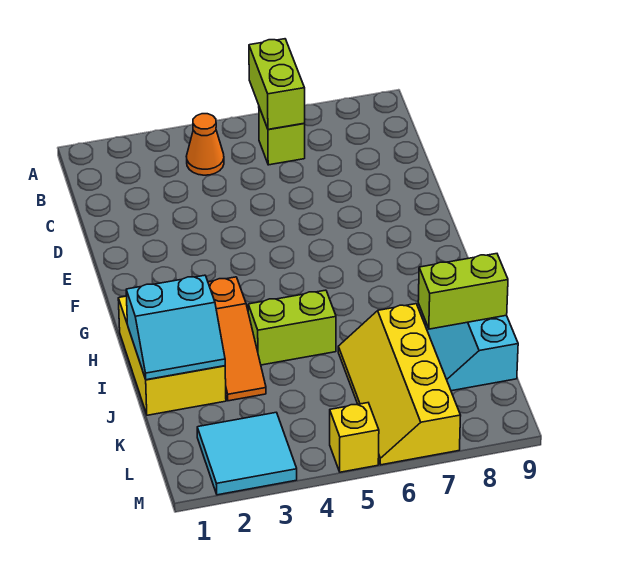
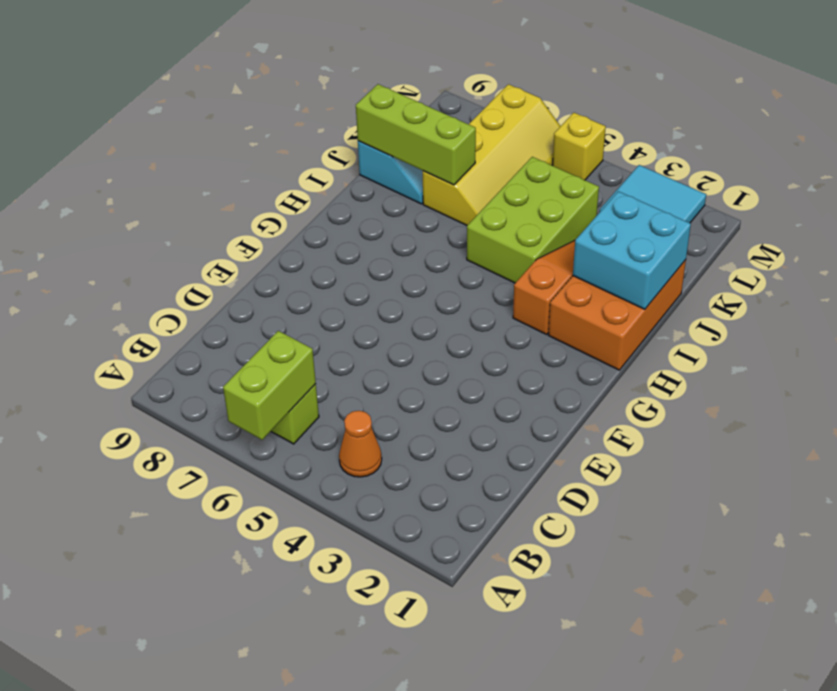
yellow 2x3 brick [118,296,226,415] -> orange 2x3 brick [549,260,686,370]
cyan 2x2 slope [126,275,225,380] -> cyan 2x2 brick [573,191,691,309]
lime 1x2 brick [248,290,336,365] -> lime 2x3 brick [467,157,599,283]
lime 1x2 brick [418,254,508,329] -> lime 1x3 brick [356,84,476,185]

